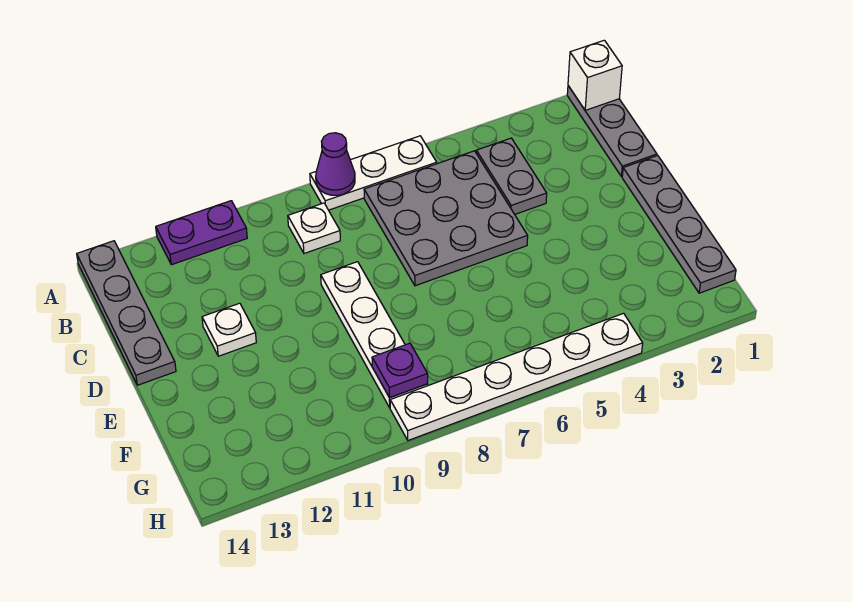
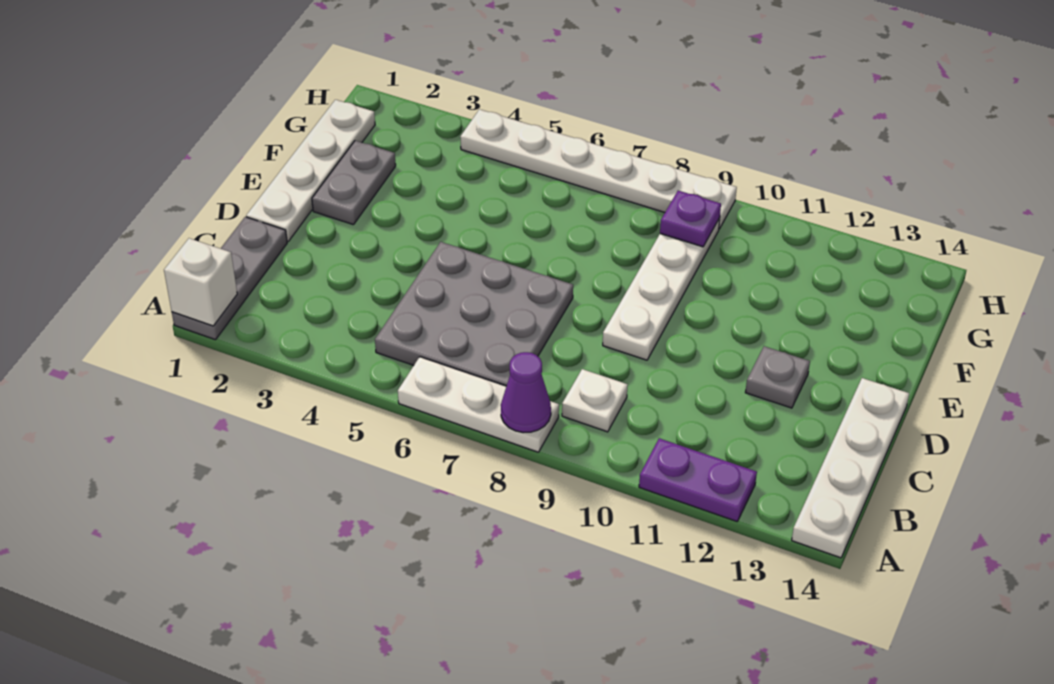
grey 1x4 plate [77,241,176,385] -> white 1x4 plate [792,378,909,558]
grey 1x2 plate [476,138,547,214] -> grey 1x2 plate moved to [312,141,396,225]
grey 1x4 plate [622,155,736,293] -> white 1x4 plate [246,100,375,242]
white 1x1 plate [202,303,256,356] -> grey 1x1 plate [745,346,810,408]

